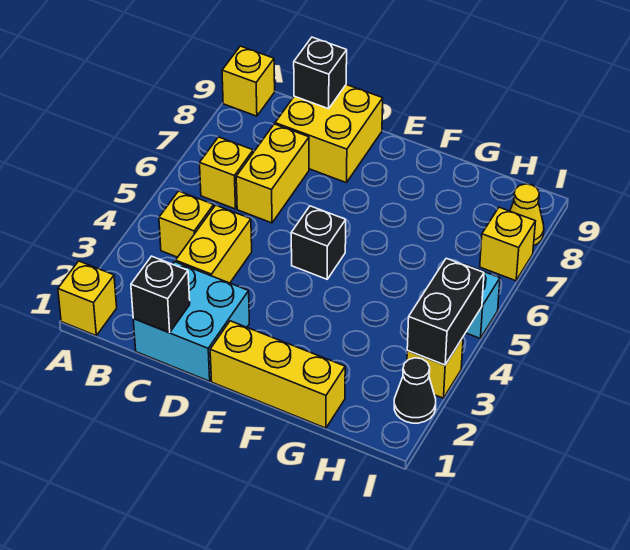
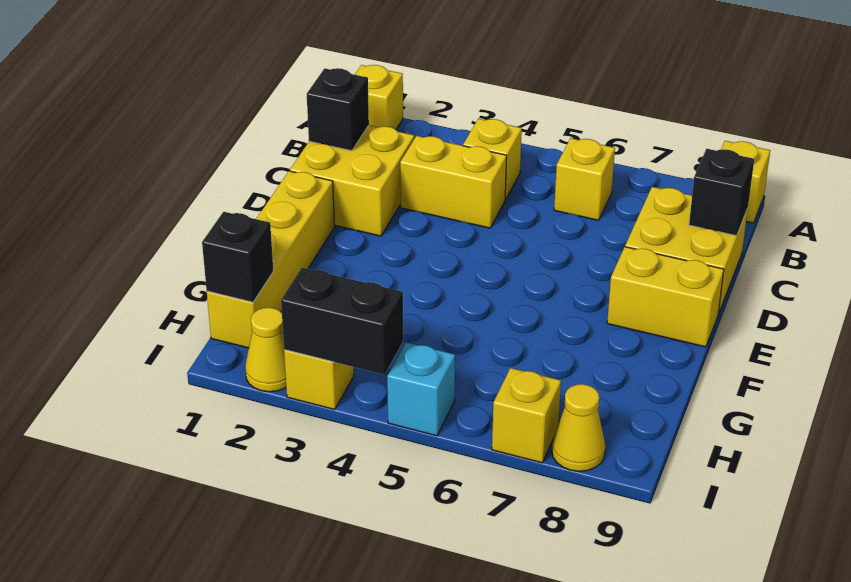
cyan 2x2 brick [133,262,249,381] -> yellow 2x2 brick [290,125,414,236]
yellow 1x2 brick [236,124,309,223] -> yellow 1x2 brick moved to [607,247,724,347]
yellow 1x3 brick [210,321,345,428] -> yellow 1x4 brick [207,171,334,348]
black 1x1 brick [291,206,346,279] -> black 1x1 brick moved to [202,212,273,302]
black 1x1 cone [394,358,436,423] -> yellow 1x1 cone [245,308,286,392]

